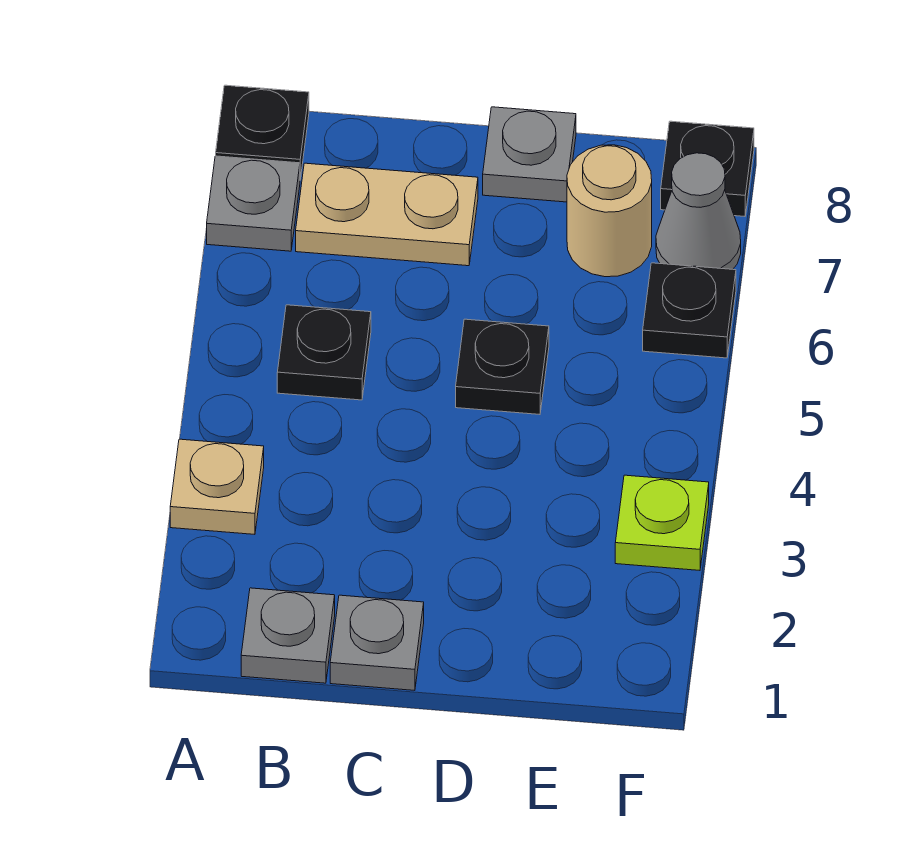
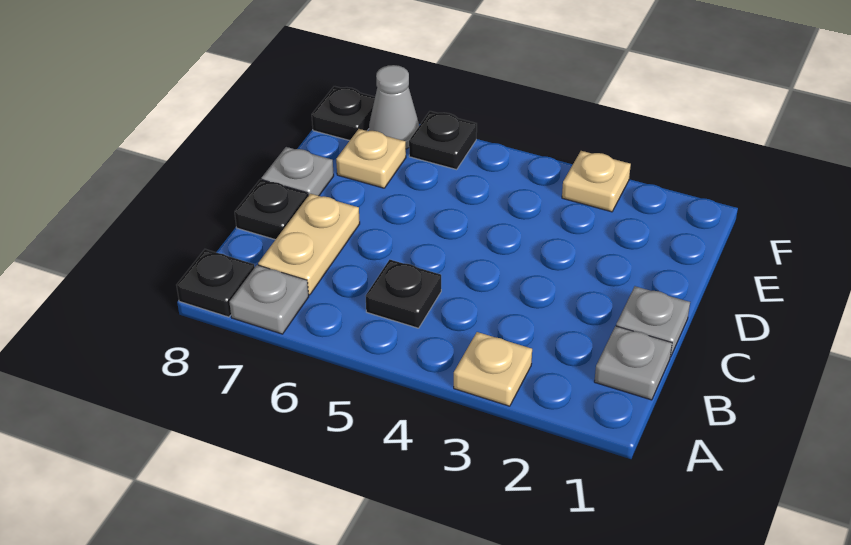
black 1x1 plate [456,319,549,414] -> black 1x1 plate moved to [235,179,308,240]
tan 1x1 round brick [567,145,652,277] -> tan 1x1 plate [336,129,406,188]
lime 1x1 plate [615,475,709,570] -> tan 1x1 plate [562,151,631,212]

